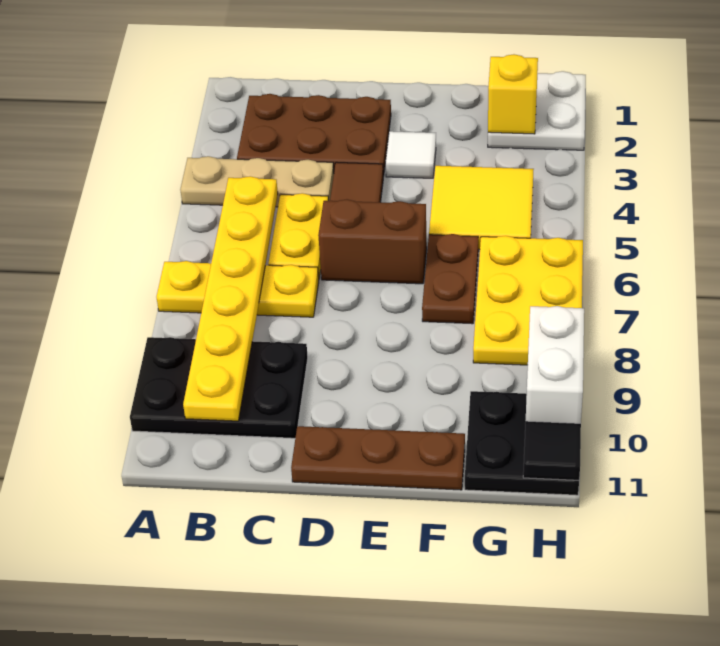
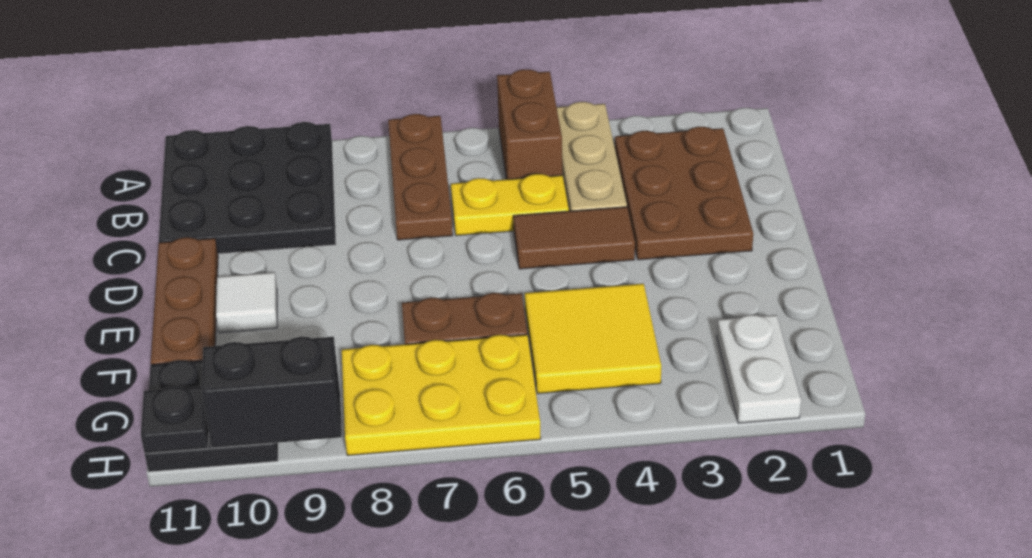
yellow 1x3 plate [157,261,319,317] -> brown 1x3 plate [388,114,453,240]
black 2x3 plate [130,337,308,438] -> black 3x3 plate [159,122,336,254]
yellow 1x6 plate [183,176,278,421] -> none
brown 1x2 brick [318,199,427,284] -> brown 1x2 brick moved to [497,69,562,179]
white 1x1 tile [386,131,436,178] -> white 1x1 tile moved to [216,272,277,333]
white 2x2 plate [488,71,586,150] -> white 1x2 plate [717,315,801,423]
yellow 1x1 brick [488,54,538,134] -> none
white 1x2 brick [526,306,584,423] -> black 1x2 brick [202,337,342,448]
black 1x1 tile [523,421,581,480] -> black 1x1 plate [141,386,209,454]

